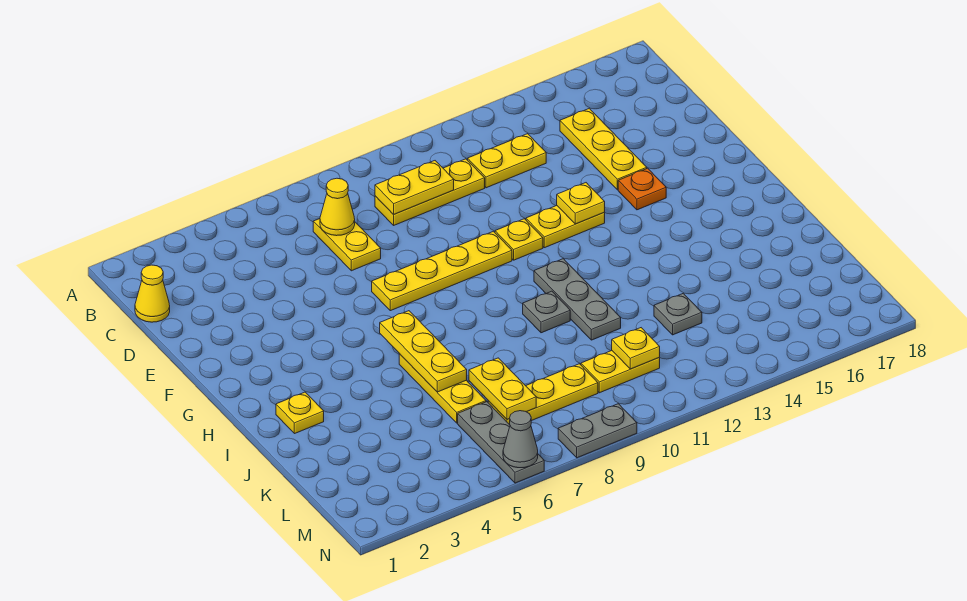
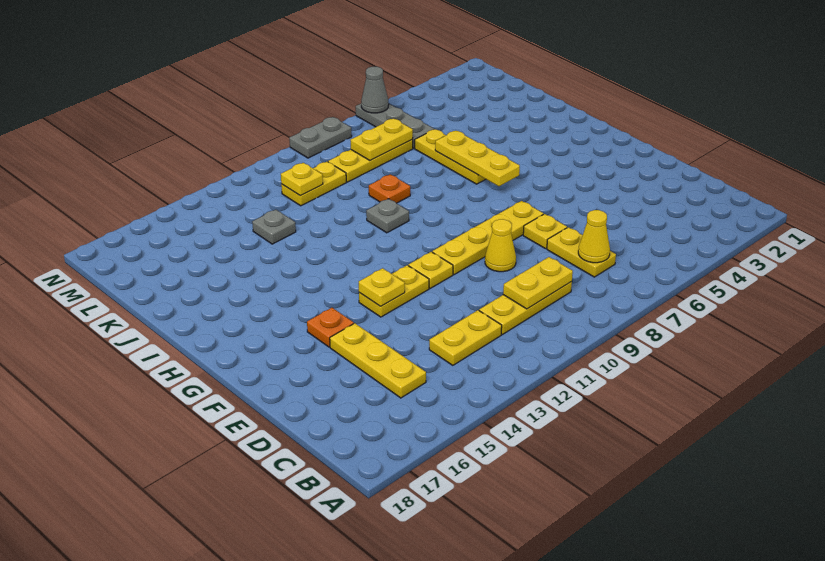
yellow 1x1 cone [135,265,170,322] -> yellow 1x1 cone moved to [485,219,516,272]
grey 1x3 plate [534,259,621,340] -> none
yellow 1x1 plate [276,392,324,434] -> yellow 1x1 plate moved to [523,214,567,249]
none -> orange 1x1 plate [369,174,410,203]
yellow 1x2 plate [469,358,536,419] -> yellow 1x2 plate turned to [351,119,413,160]

